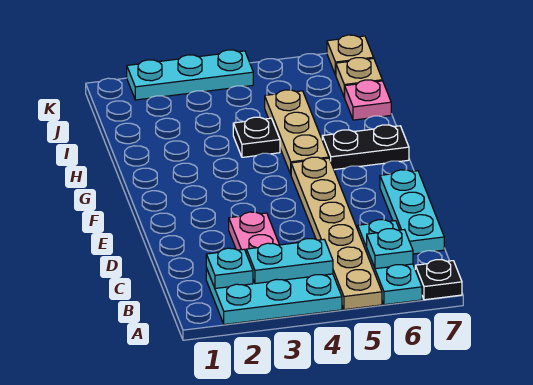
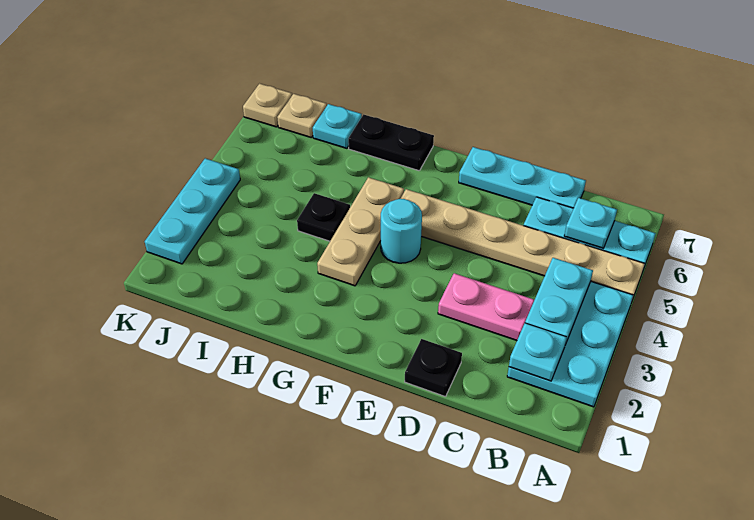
black 1x1 plate [415,260,462,300] -> black 1x1 plate moved to [405,339,462,397]
none -> cyan 1x1 round brick [381,199,422,263]
tan 1x3 plate [265,90,329,174] -> tan 1x3 plate turned to [317,177,404,286]
black 1x2 plate [322,125,409,170] -> black 1x2 plate turned to [348,114,434,171]
pink 1x1 plate [344,80,391,120] -> cyan 1x1 plate [313,104,362,148]

